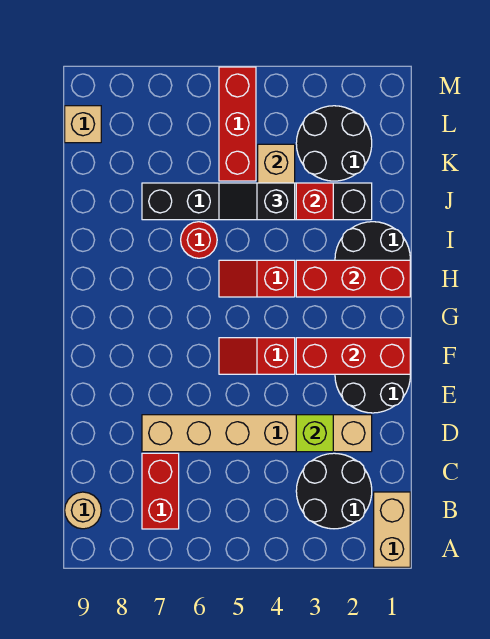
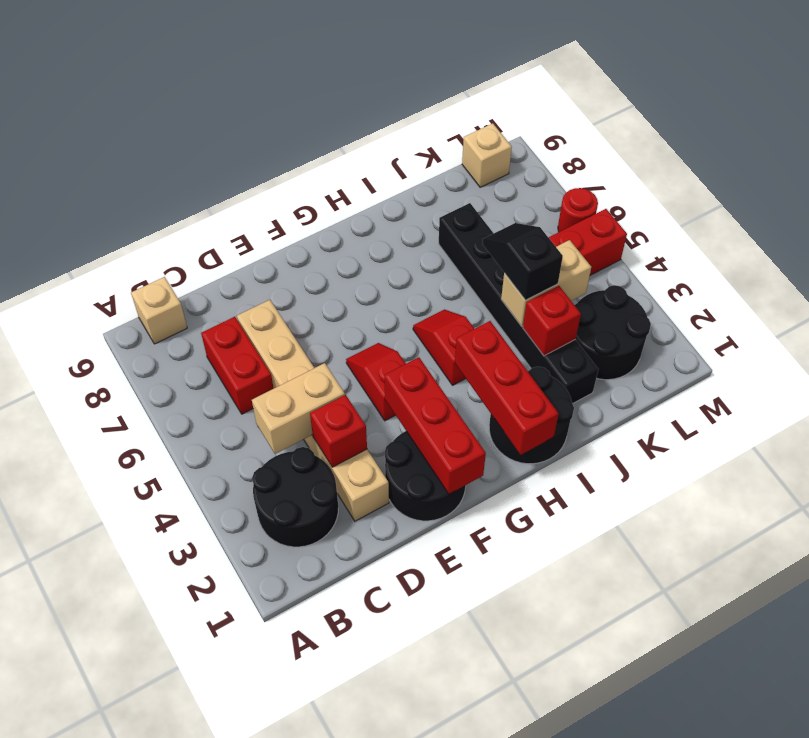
tan 1x2 brick [374,492,410,567] -> tan 1x2 brick moved to [252,363,345,454]
red 1x2 brick [142,453,179,529] -> red 1x2 brick turned to [201,317,274,414]
tan 1x1 round brick [65,492,101,529] -> tan 1x1 brick [131,277,187,344]
lime 1x1 brick [296,415,333,452] -> red 1x1 brick [310,395,367,467]
red 1x1 round brick [181,222,217,258] -> red 1x1 round brick moved to [558,188,598,232]

